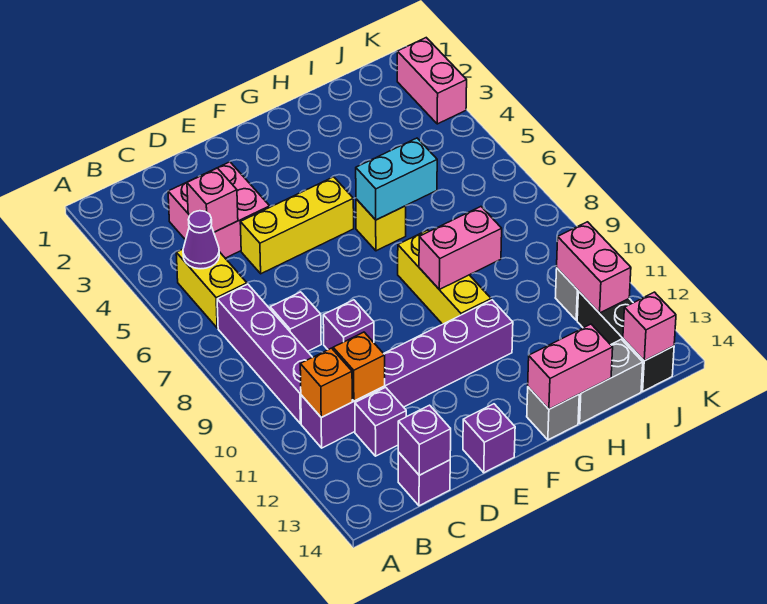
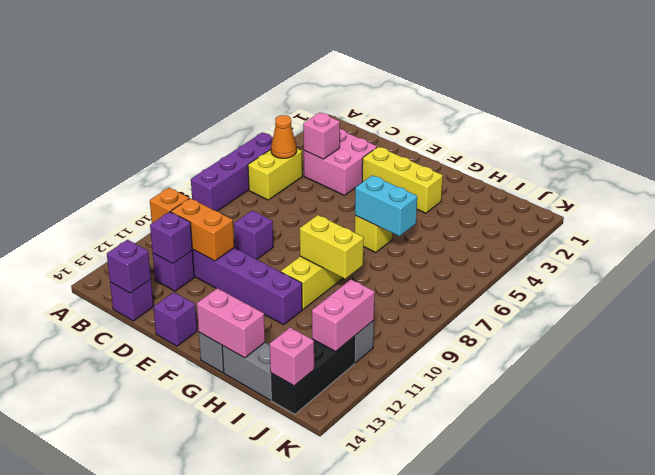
purple 1x1 cone [183,211,219,269] -> orange 1x1 cone [271,115,297,158]
purple 1x4 brick [217,284,312,424] -> purple 1x4 brick moved to [191,133,273,211]
purple 1x1 brick [270,292,321,352] -> purple 1x1 brick moved to [150,212,192,264]
orange 1x1 brick [333,332,385,401] -> orange 1x2 brick [171,198,234,261]
yellow 1x3 brick [240,177,354,274] -> yellow 1x3 brick moved to [362,147,443,213]
pink 1x2 brick [419,207,502,289] -> yellow 1x2 brick [300,215,364,279]
pink 1x2 brick [397,38,467,124] -> none

